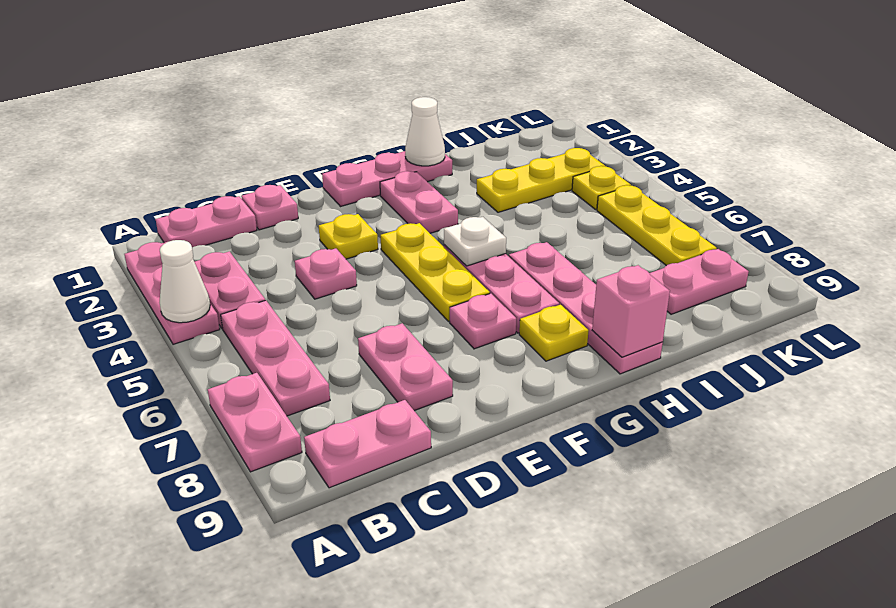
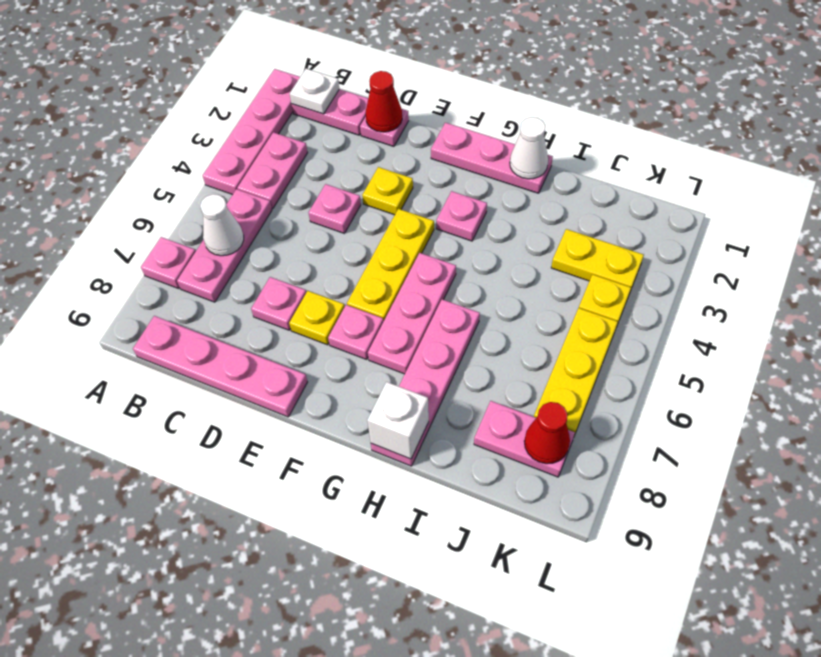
pink 1x3 plate [125,242,220,344] -> pink 1x4 plate [203,69,300,195]
white 1x1 cone [159,240,210,323] -> white 1x1 cone moved to [200,194,244,256]
pink 1x2 plate [208,373,302,472] -> pink 1x1 plate [141,237,196,288]
pink 1x2 plate [304,400,431,488] -> pink 1x4 plate [133,316,307,417]
none -> red 1x1 cone [366,71,402,132]
pink 1x2 plate [358,323,453,411] -> pink 1x1 plate [251,277,306,330]
pink 1x2 plate [380,171,458,233] -> pink 1x1 plate [436,191,487,241]
white 1x1 plate [444,217,506,266] -> white 1x1 plate moved to [290,69,339,114]
yellow 1x1 plate [519,305,589,361] -> yellow 1x1 plate moved to [289,291,344,345]
pink 1x1 brick [592,265,670,357] -> white 1x1 brick [367,382,429,459]
yellow 1x3 plate [477,148,605,212] -> yellow 1x2 plate [551,229,644,291]
none -> red 1x1 cone [524,402,570,464]

